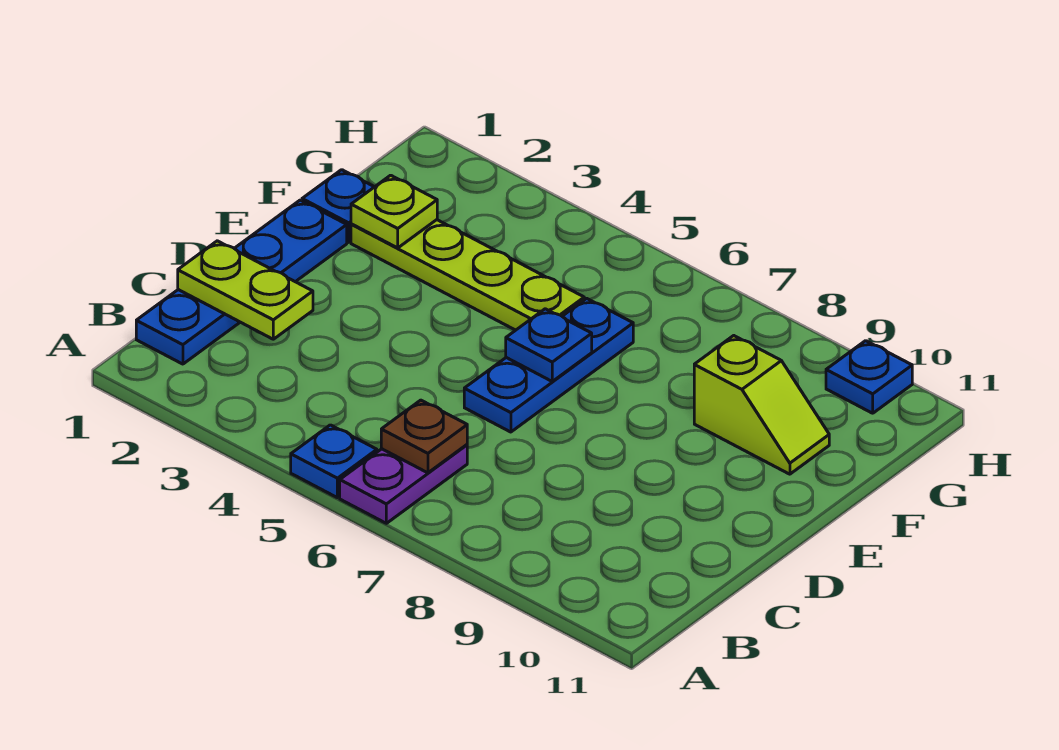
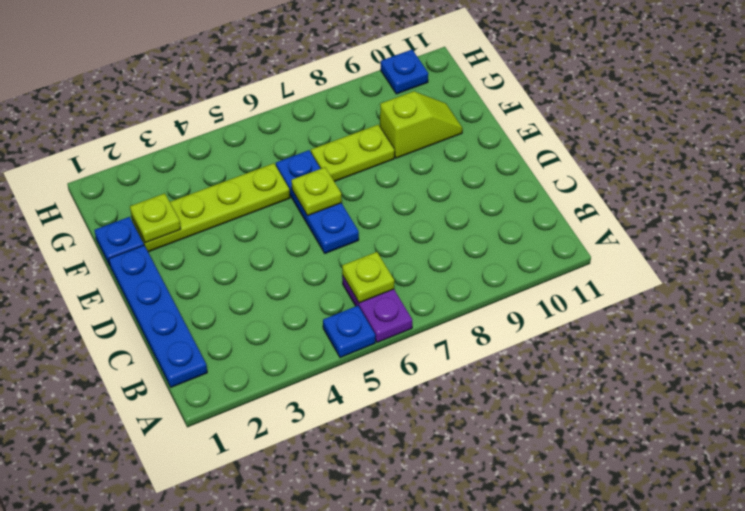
brown 1x1 plate [381,400,467,473] -> lime 1x1 plate [342,252,394,303]
lime 1x2 plate [178,241,313,339] -> lime 1x2 plate moved to [311,125,395,182]
blue 1x1 plate [506,309,592,381] -> lime 1x1 plate [291,167,342,215]

